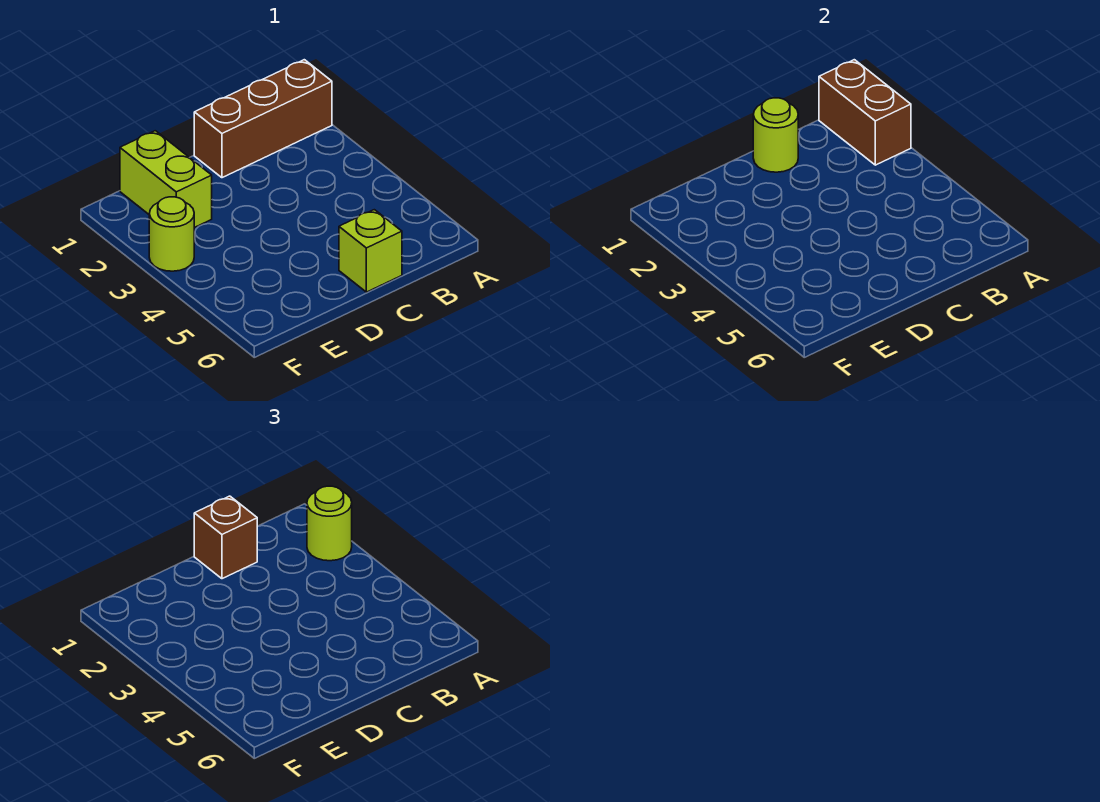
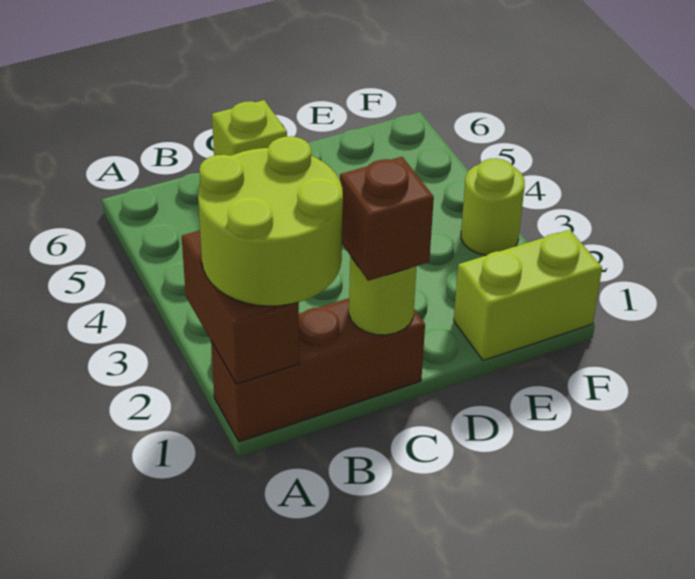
lime 1x1 round brick [307,486,352,561] -> lime 2x2 round brick [198,136,343,306]
lime 1x2 brick [120,131,212,228] -> lime 1x2 brick turned to [454,230,602,360]

